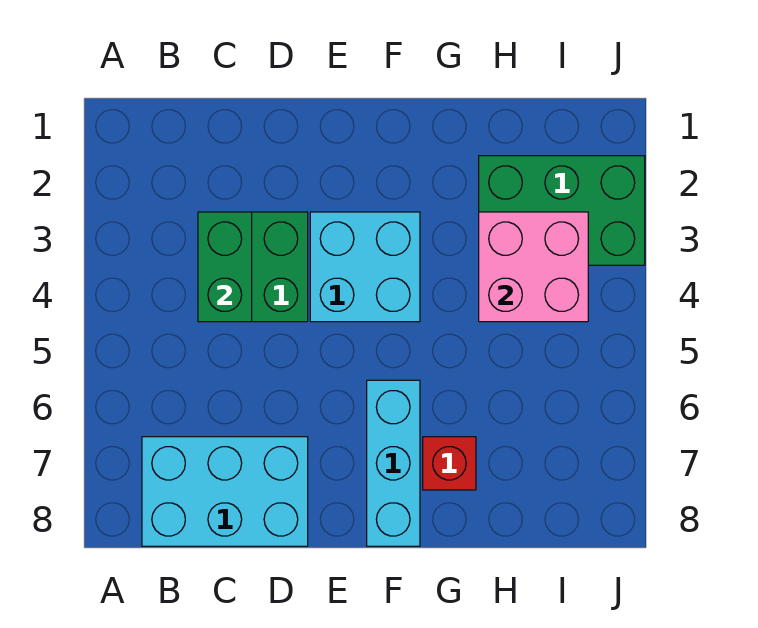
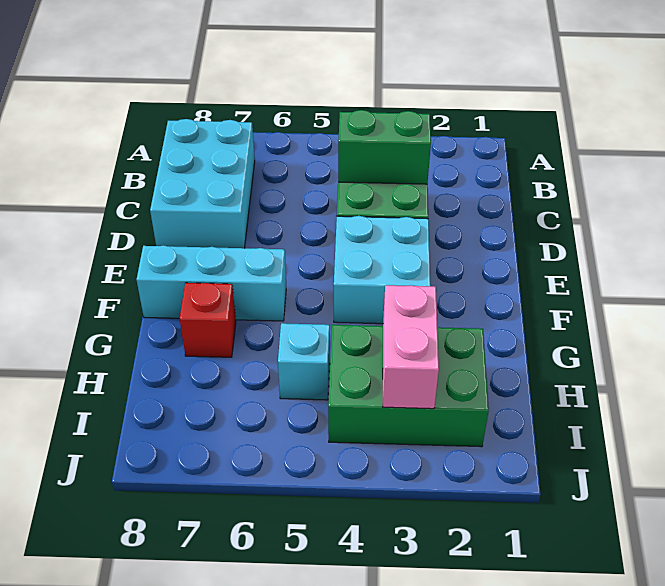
green 2x3 brick [479,156,645,265] -> green 2x3 brick turned to [328,325,489,447]
pink 2x2 brick [479,212,588,322] -> pink 1x2 brick [383,285,439,409]
none -> cyan 1x1 brick [278,323,330,400]

